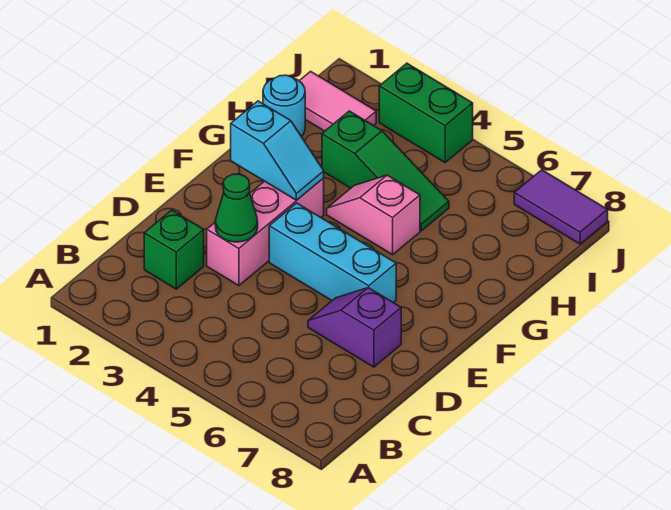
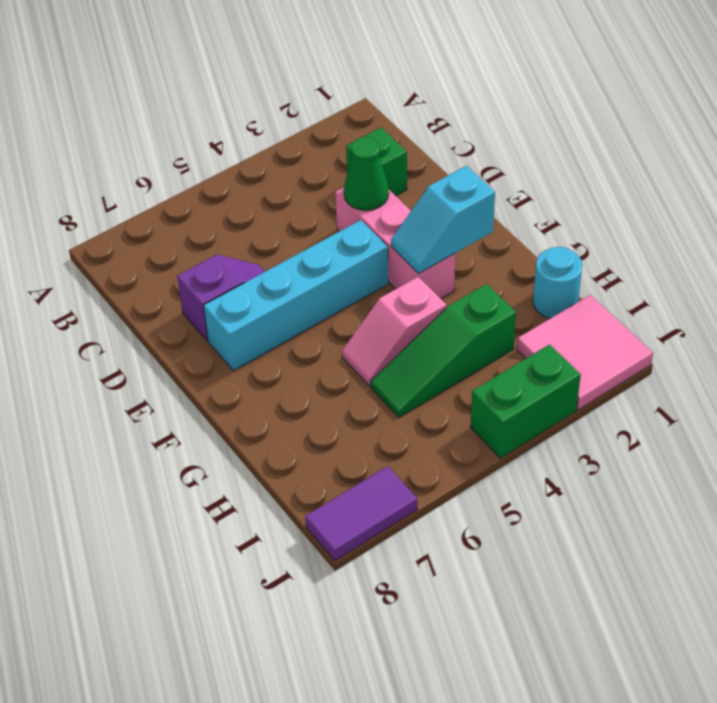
cyan 1x3 brick [269,203,396,303] -> cyan 1x4 brick [204,220,388,371]
pink 1x2 slope [327,175,420,255] -> pink 1x2 slope turned to [342,277,447,386]
pink 1x2 tile [299,71,376,131] -> pink 2x2 tile [517,295,653,410]

